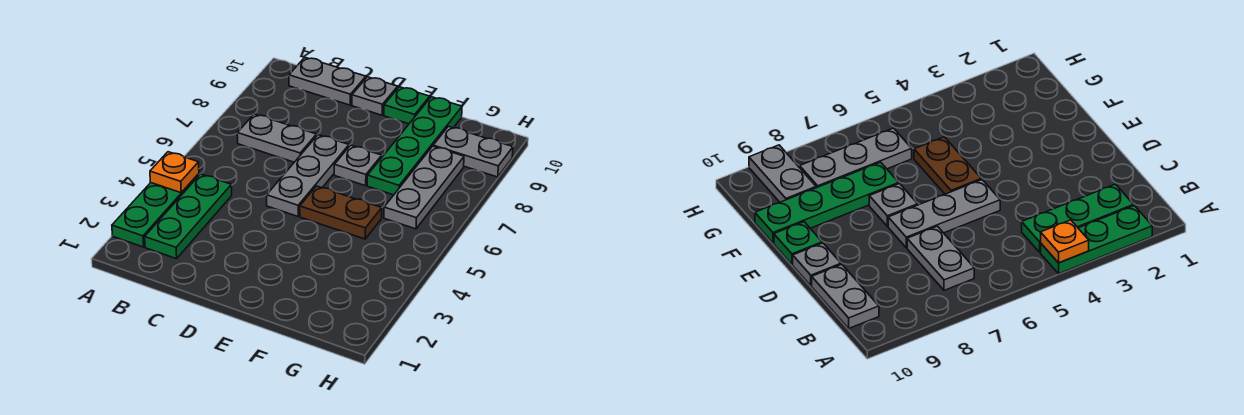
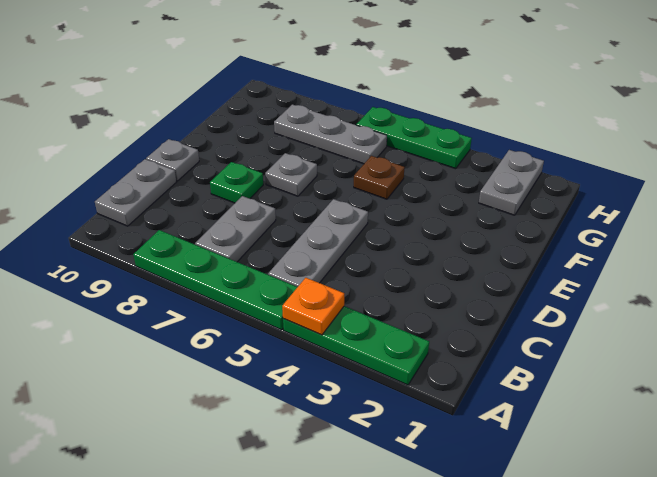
green 1x3 plate [145,174,232,259] -> green 1x3 plate moved to [356,107,472,169]
grey 1x3 plate [267,135,349,216] -> grey 1x3 plate turned to [268,199,368,287]
brown 1x2 plate [300,186,382,239] -> brown 1x1 plate [354,156,405,199]
green 1x1 plate [384,87,430,124] -> green 1x1 plate moved to [210,162,263,203]
green 1x4 plate [367,97,462,195] -> green 1x4 plate moved to [133,230,297,330]
grey 1x2 plate [433,126,513,177] -> grey 1x2 plate moved to [479,150,544,215]

